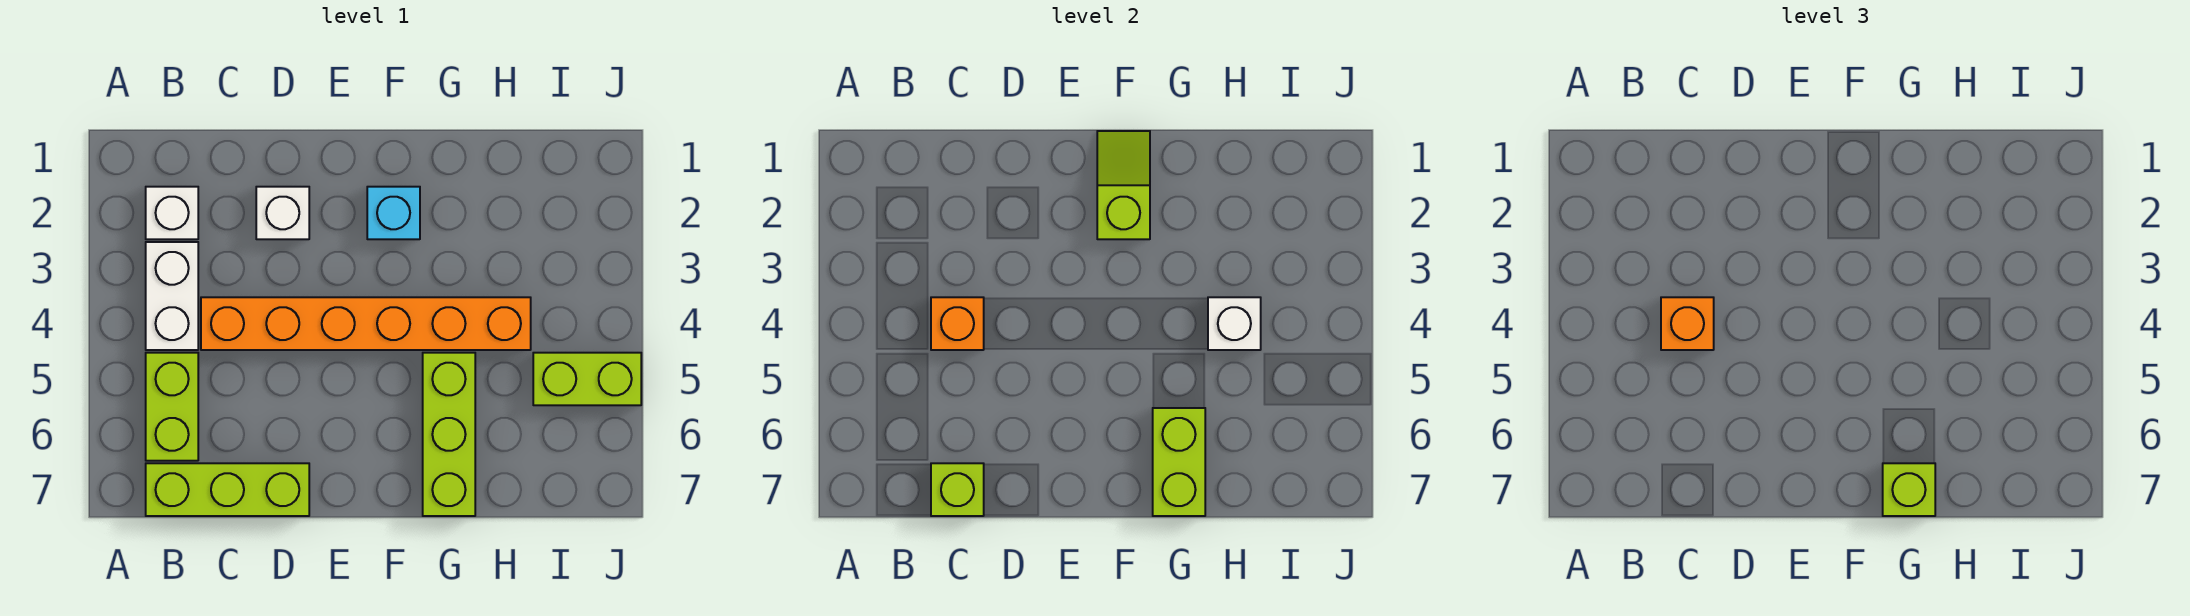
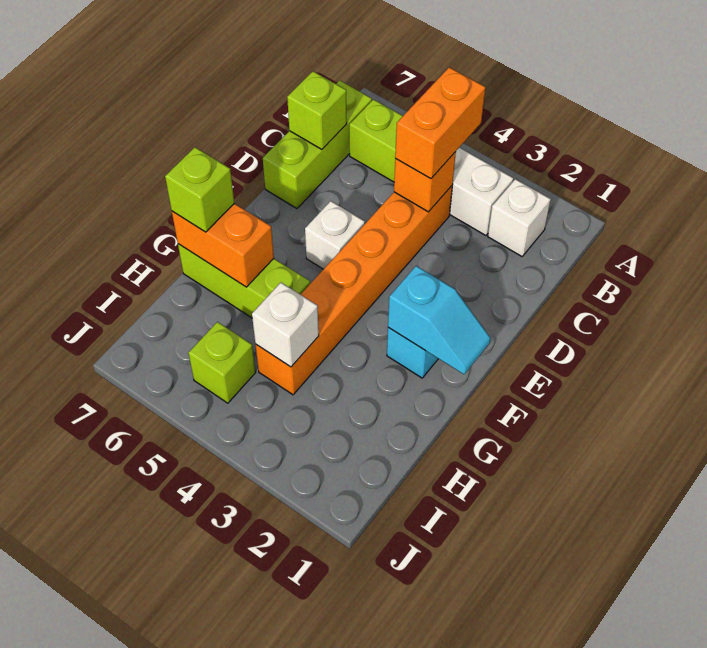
orange 1x1 brick [1661,297,1714,350] -> orange 1x2 brick [395,67,486,179]
white 1x1 brick [256,187,309,239] -> white 1x1 brick moved to [305,201,365,269]
lime 1x2 slope [1097,131,1150,239] -> cyan 1x2 slope [388,266,490,374]
lime 1x2 brick [1153,408,1205,516] -> orange 1x2 brick [172,204,274,287]
lime 1x2 brick [533,353,641,405] -> lime 1x1 brick [188,322,256,403]

